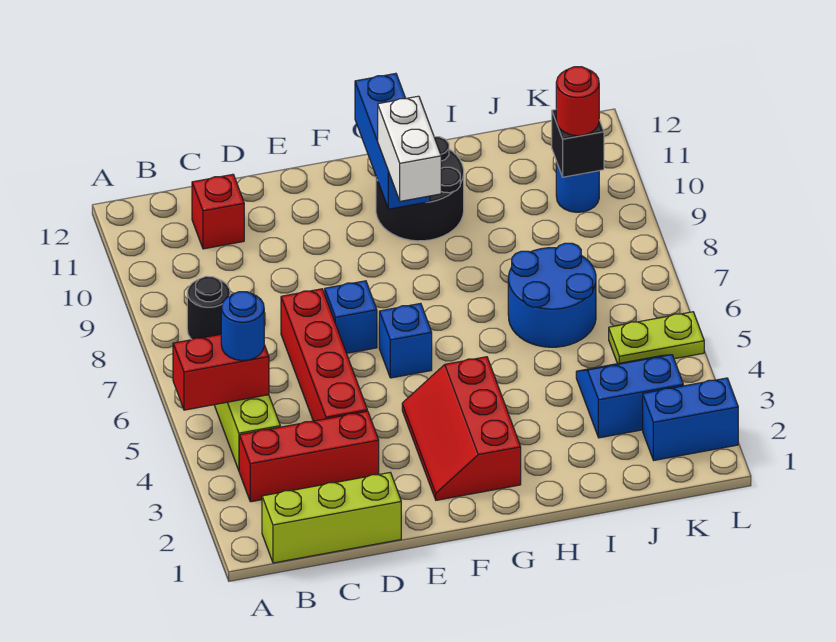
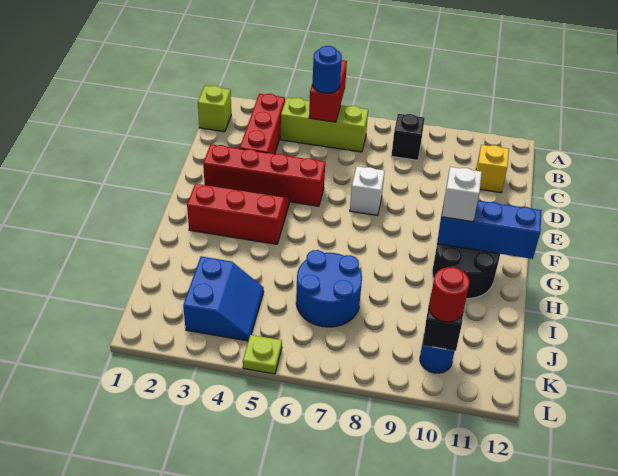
lime 1x3 brick [262,473,401,563] -> lime 1x1 brick [198,86,231,132]
black 1x1 round brick [187,276,230,339] -> black 1x1 brick [391,114,425,160]
red 1x1 brick [192,174,244,249] -> yellow 1x1 brick [476,145,509,193]
red 1x4 brick [281,289,367,421] -> red 1x4 brick moved to [203,144,325,206]
blue 1x1 brick [325,281,377,353] -> white 1x1 brick [350,166,385,216]
blue 1x1 brick [379,303,432,378] -> none
white 1x2 brick [378,96,441,201] -> white 1x1 brick [442,167,482,222]
blue 1x2 brick [643,378,738,460] -> none
lime 1x2 plate [609,312,704,364] -> lime 1x1 plate [243,335,282,374]

